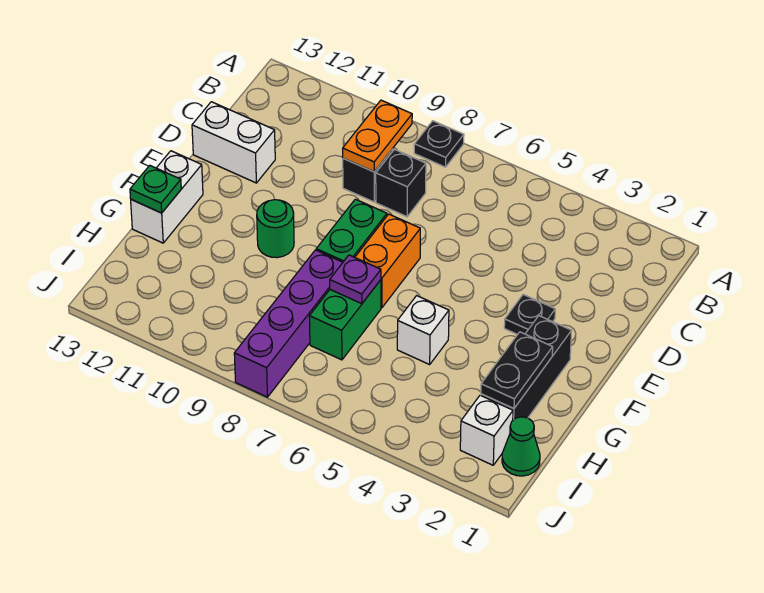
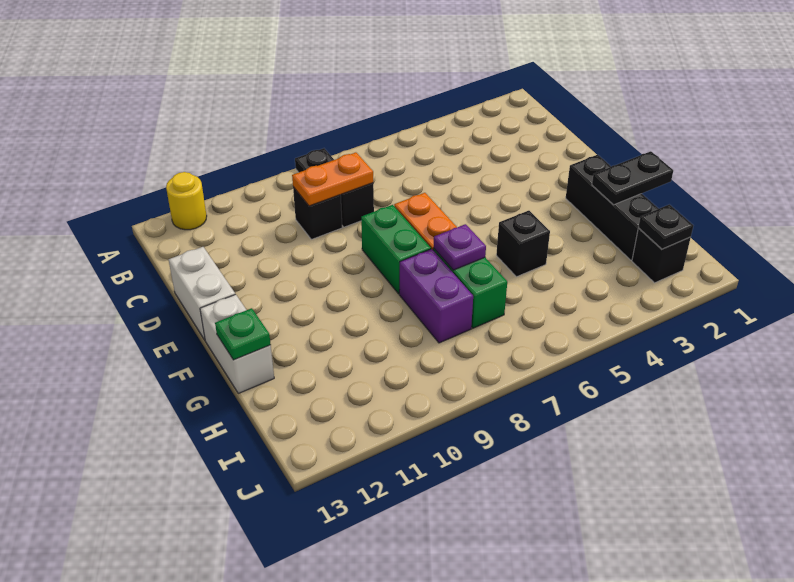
none -> yellow 1x1 round brick [166,172,207,230]
orange 1x2 plate [343,100,412,172] -> orange 1x2 plate turned to [292,152,373,206]
white 1x2 brick [192,102,275,183] -> white 1x2 brick turned to [168,247,235,340]
black 1x1 plate [504,295,555,335] -> black 1x1 plate moved to [638,204,693,249]
green 1x1 round brick [257,200,294,258] -> none
black 1x2 plate [481,332,553,409] -> black 1x2 plate turned to [592,151,673,205]
white 1x1 brick [397,296,449,365] -> black 1x1 brick [496,211,550,277]
purple 1x4 brick [234,250,343,397] -> purple 1x2 brick [399,249,473,343]
green 1x1 cone [502,417,540,476] -> none
white 1x1 brick [460,395,513,465] -> black 1x1 brick [632,228,691,283]

